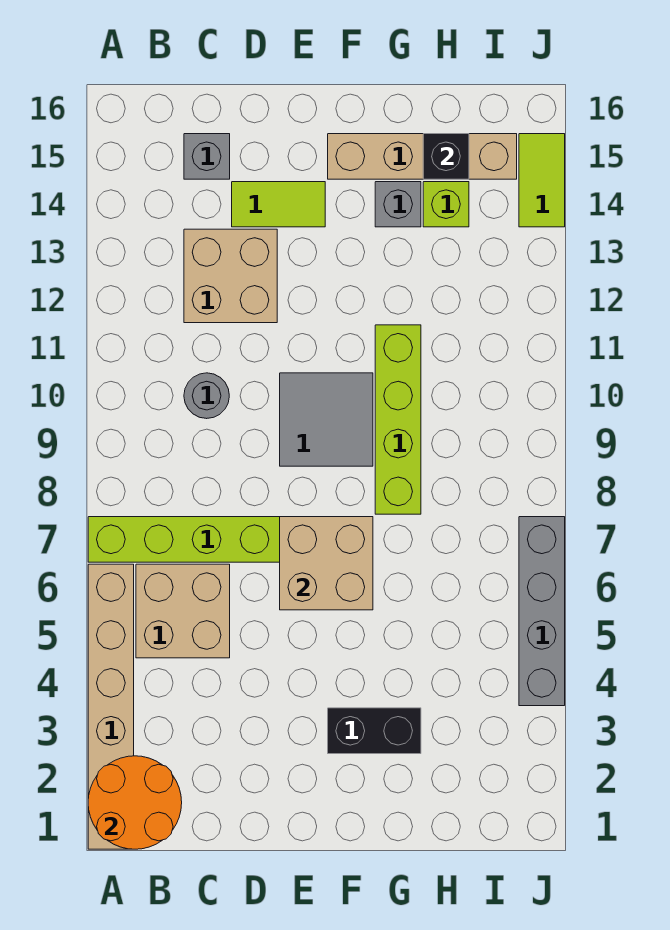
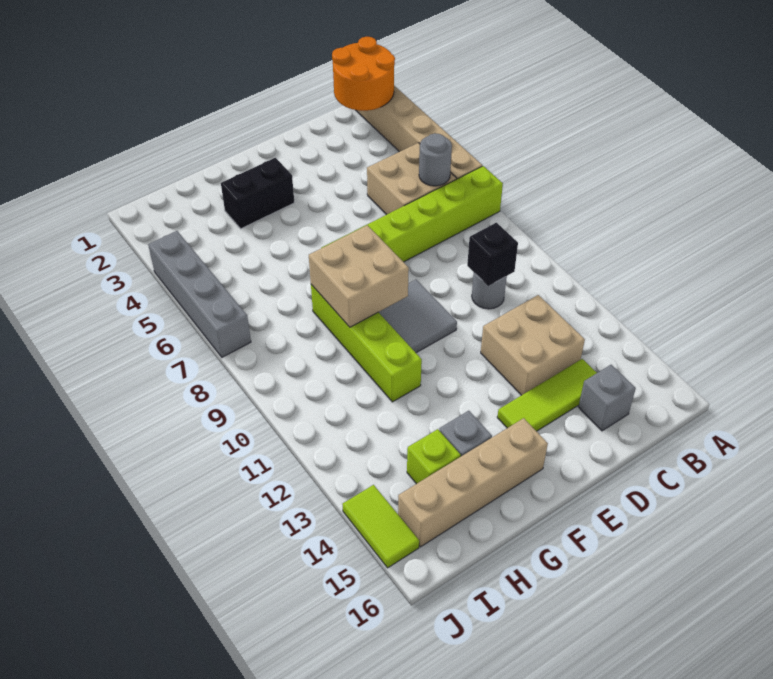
none -> grey 1x1 round brick [419,133,452,186]
lime 1x2 tile [232,182,325,227] -> lime 1x3 tile [497,359,597,431]
tan 2x2 brick [280,517,373,610] -> tan 2x2 brick moved to [309,225,409,327]
black 1x1 brick [423,134,469,179] -> black 1x1 brick moved to [467,223,518,286]

